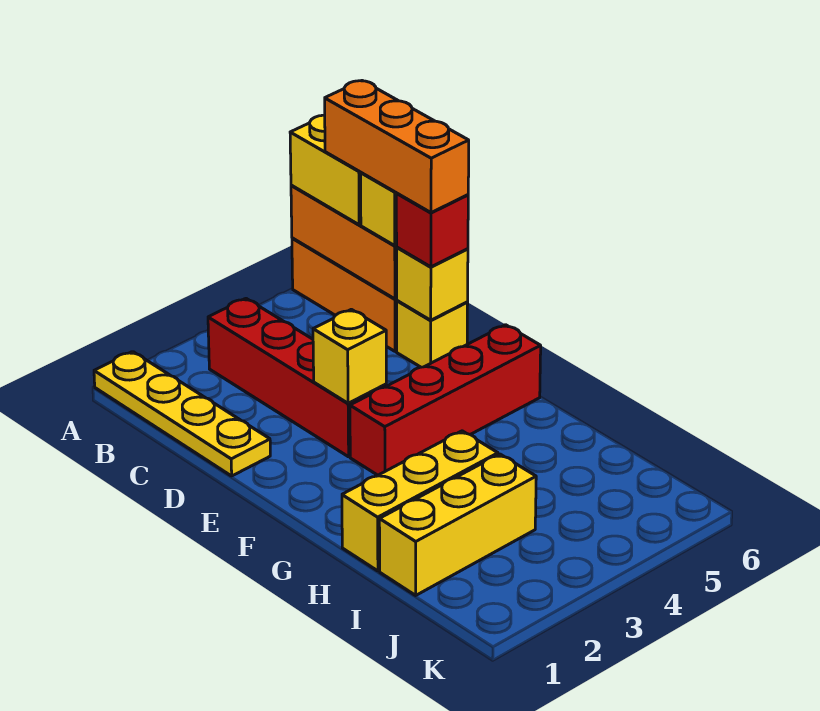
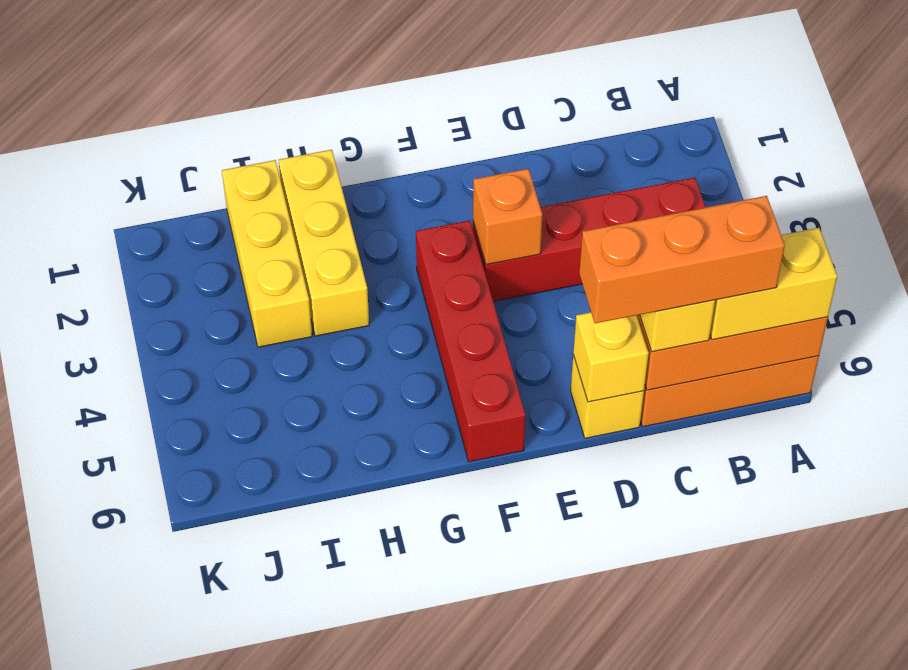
yellow 1x4 plate [94,352,270,476] -> none
red 1x1 brick [396,193,468,267] -> none
yellow 1x1 brick [313,309,386,403] -> orange 1x1 brick [473,169,542,265]

